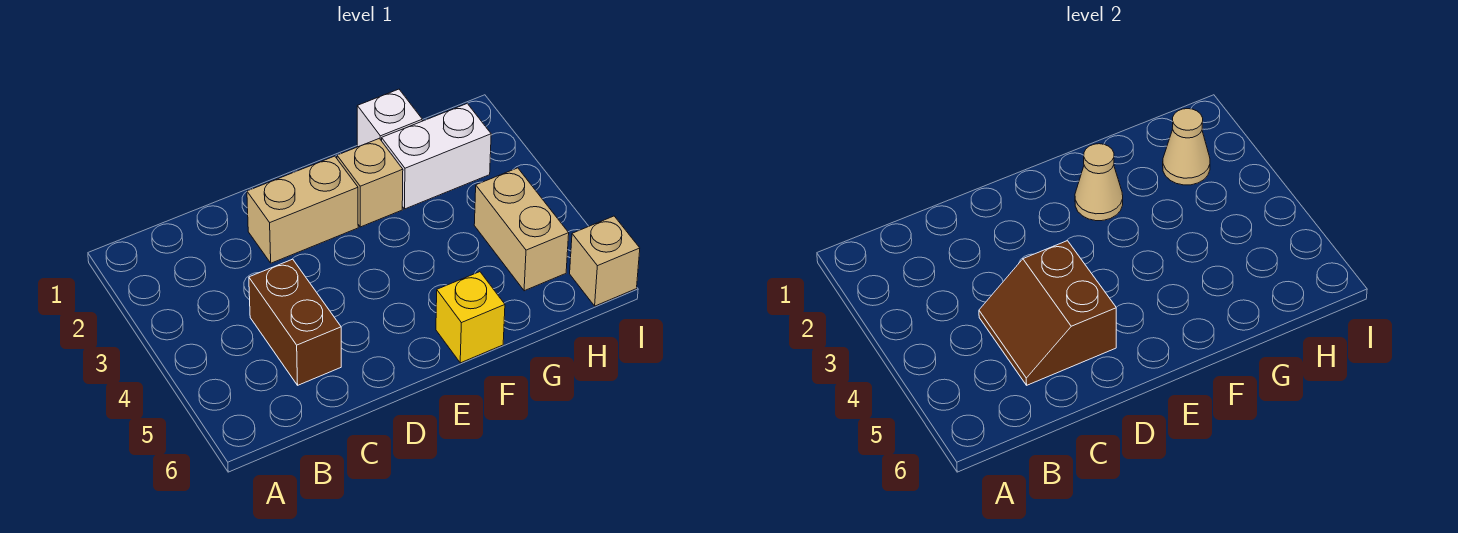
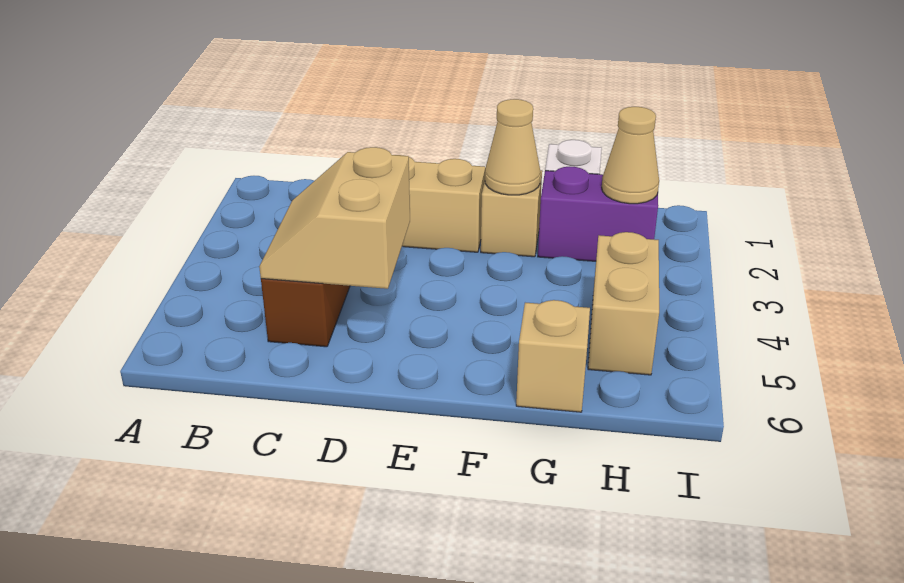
brown 2x2 slope [979,241,1116,385] -> tan 2x2 slope [259,147,410,289]
yellow 1x1 brick [436,272,505,363] -> none
white 1x2 brick [382,103,491,209] -> purple 1x2 brick [538,167,658,261]
tan 1x1 brick [570,216,640,306] -> tan 1x1 brick moved to [516,300,590,412]

